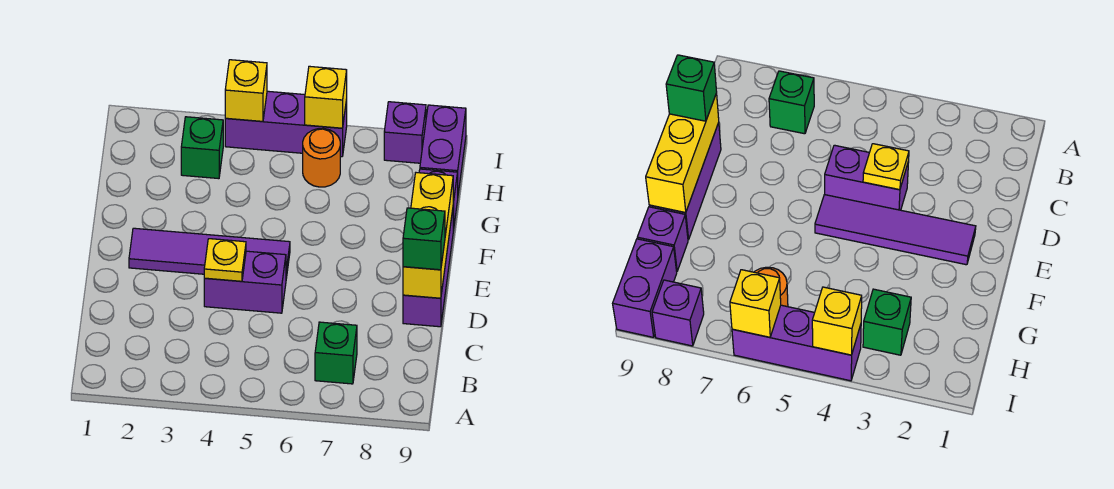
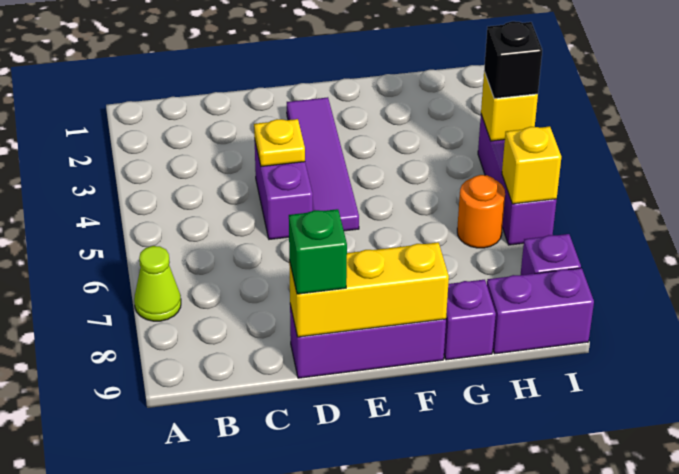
none -> lime 1x1 cone [134,246,181,321]
green 1x1 brick [315,322,357,384] -> none
green 1x1 brick [181,117,223,179] -> none
none -> black 1x1 brick [484,21,542,99]

